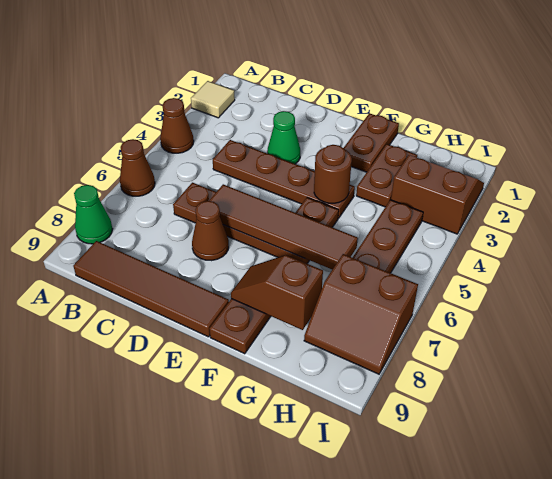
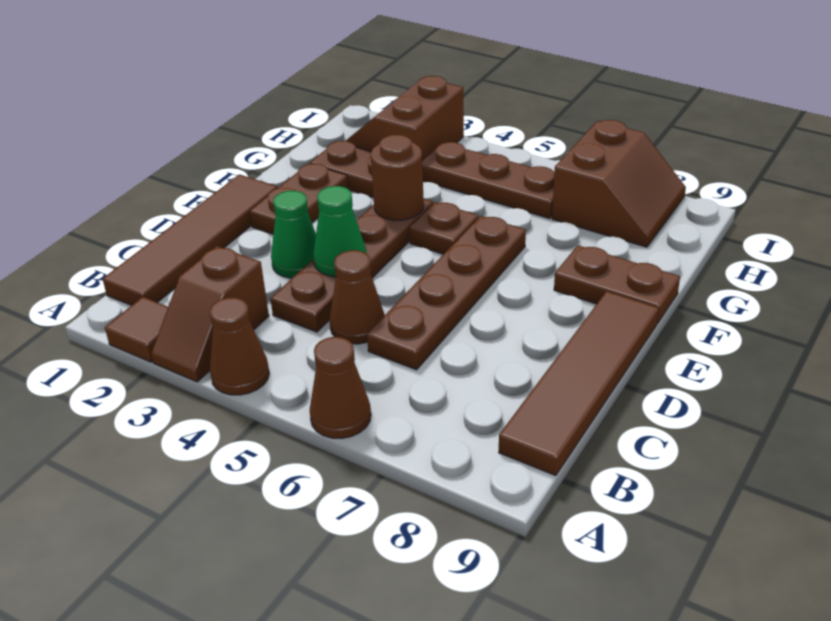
tan 1x1 tile [191,81,235,118] -> brown 1x1 tile [105,297,168,362]
green 1x1 cone [74,185,112,244] -> green 1x1 cone moved to [313,186,367,277]
brown 1x4 tile [209,184,358,270] -> brown 1x4 tile moved to [103,174,277,306]
brown 1x1 cone [192,201,229,261] -> brown 1x1 cone moved to [329,250,385,344]
brown 1x2 plate [344,113,399,172] -> brown 1x2 plate turned to [250,164,348,234]
brown 1x2 slope [231,255,323,330] -> brown 1x2 slope moved to [151,246,269,382]

